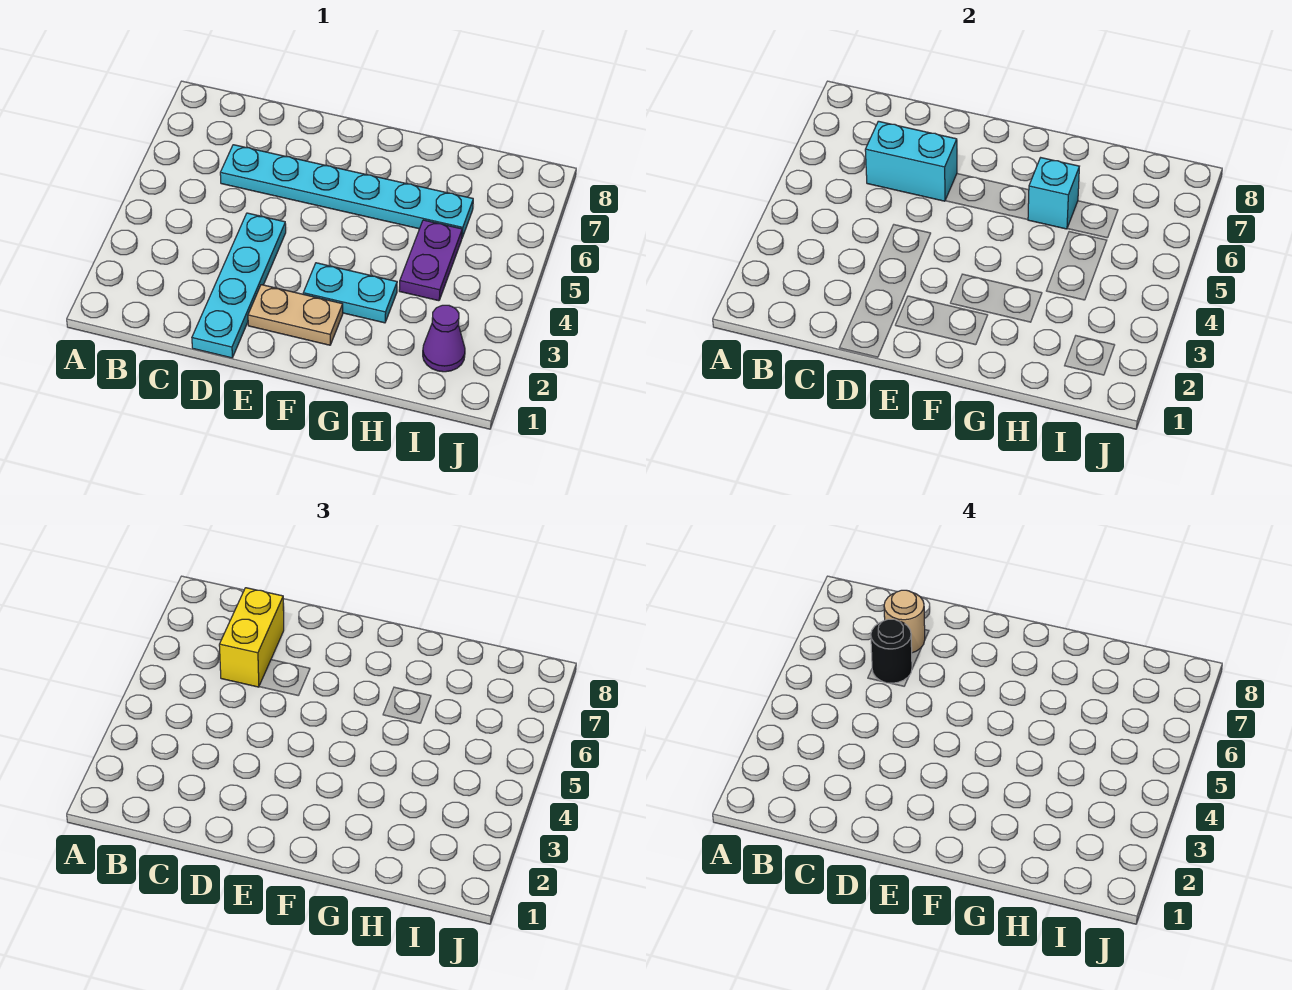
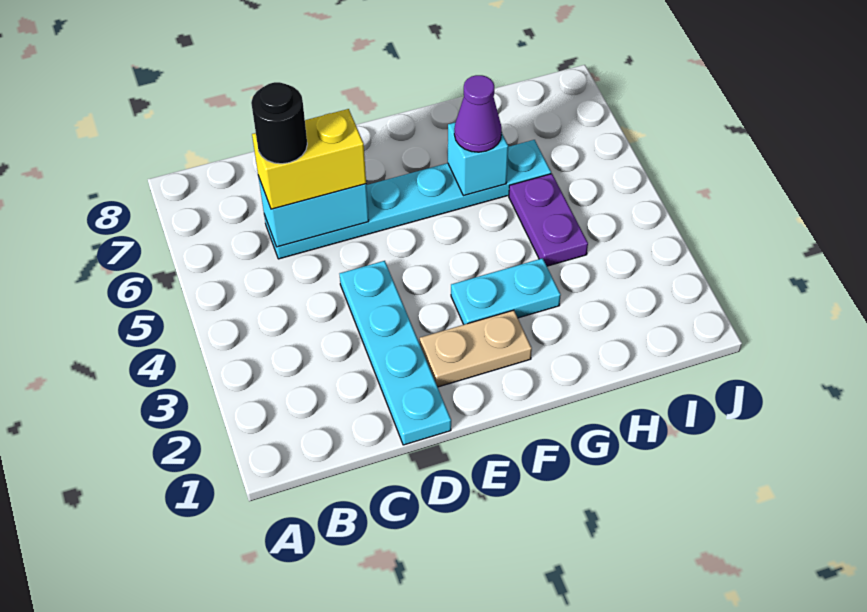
yellow 1x2 brick [219,588,284,687] -> yellow 1x2 brick turned to [252,109,366,209]
tan 1x1 round brick [884,590,925,653] -> none
purple 1x1 cone [423,305,465,372] -> purple 1x1 cone moved to [454,75,502,152]

